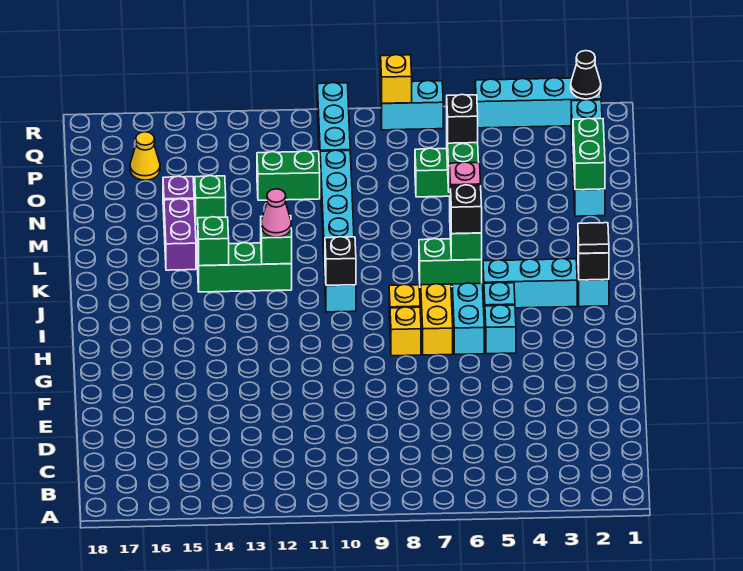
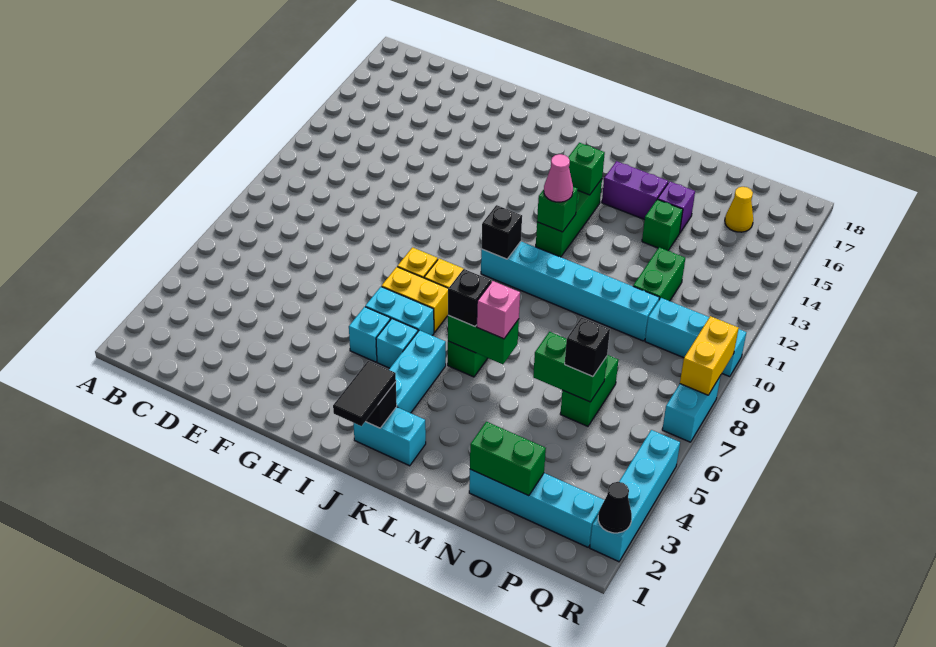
black 1x1 tile [578,223,609,253] -> black 1x2 tile [333,361,396,426]
yellow 1x1 brick [381,55,412,103] -> yellow 1x2 brick [680,316,739,395]

